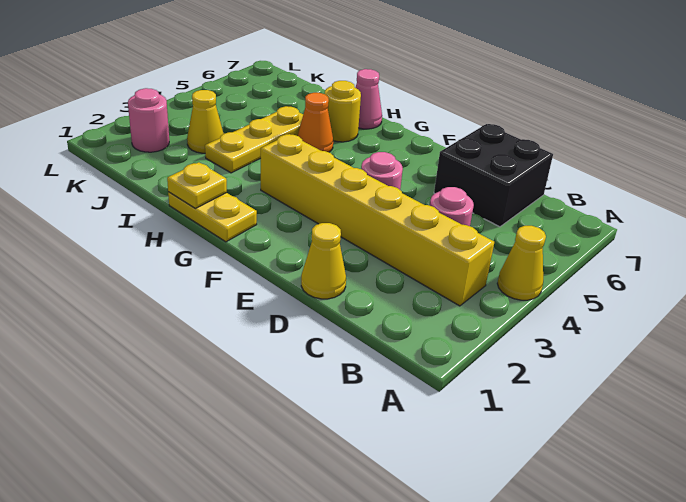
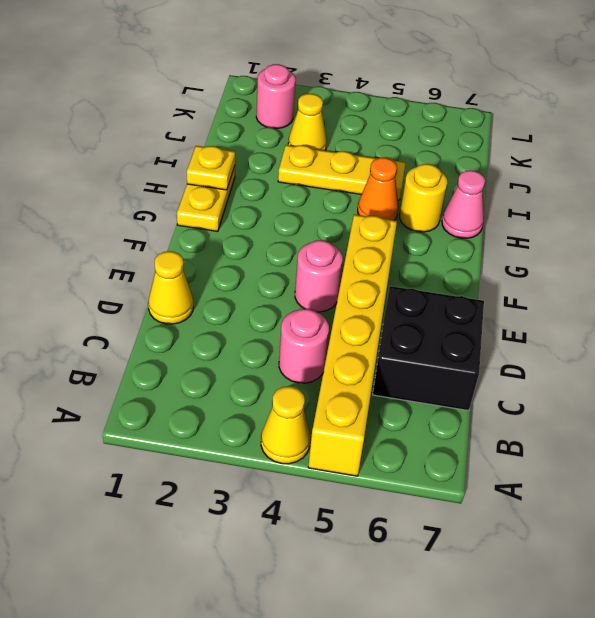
yellow 1x6 brick [261,134,494,306] -> yellow 1x6 brick moved to [308,214,397,476]

